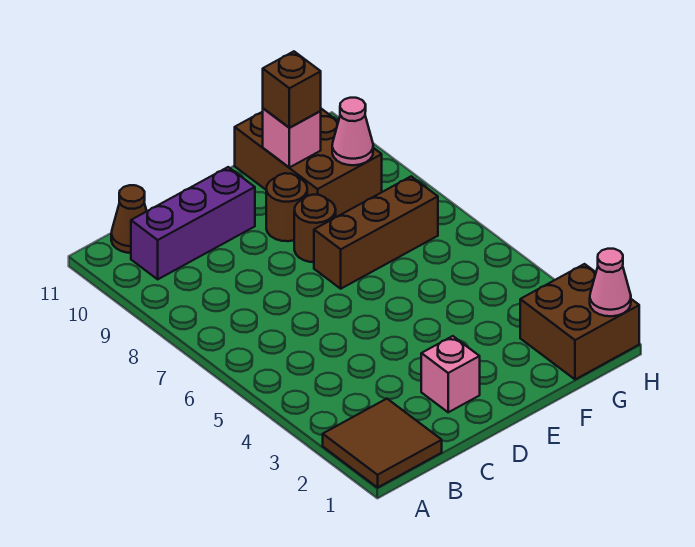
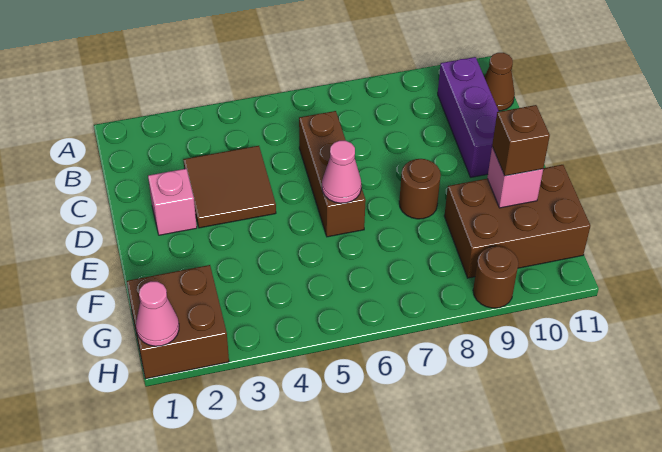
brown 2x2 tile [323,399,442,488] -> brown 2x2 tile moved to [183,146,276,228]
brown 1x3 brick [314,176,438,289] -> brown 1x3 brick moved to [299,111,366,237]
brown 1x1 round brick [266,173,307,241] -> brown 1x1 round brick moved to [473,246,518,308]
pink 1x1 cone [332,98,373,165] -> pink 1x1 cone moved to [322,141,361,203]

